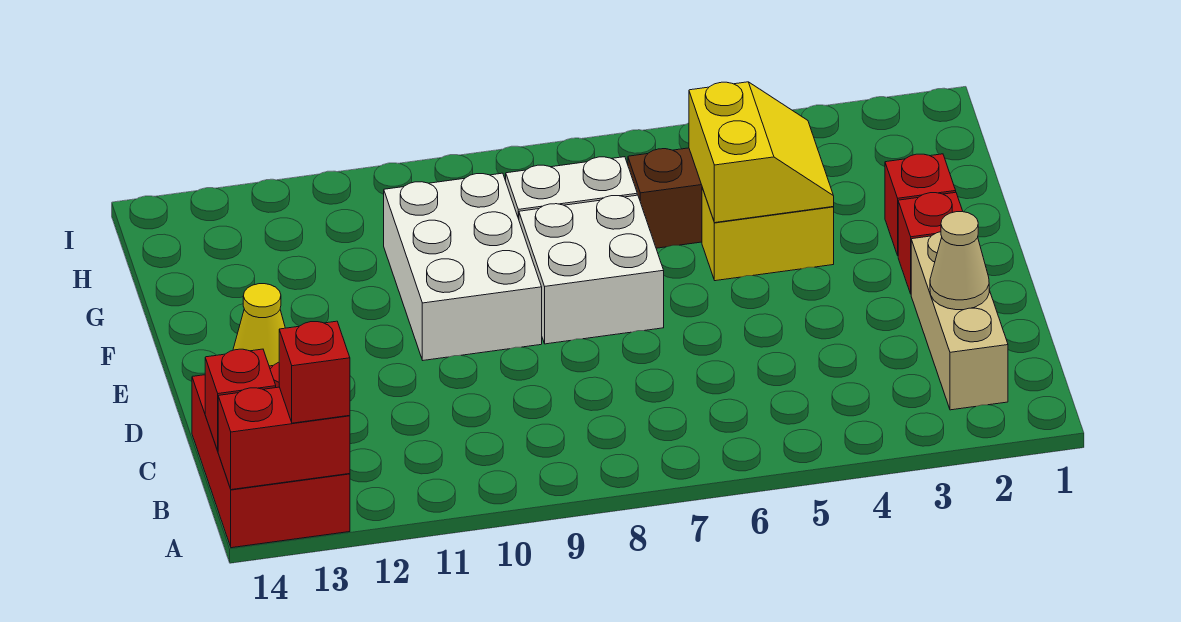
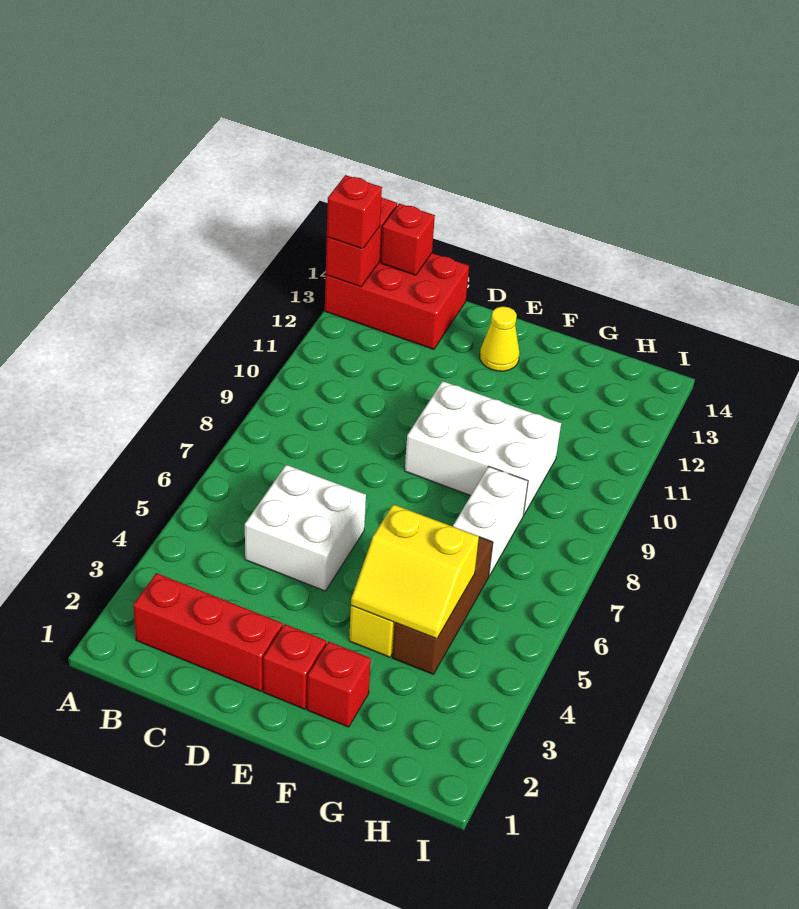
tan 1x3 brick [911,232,1008,410] -> red 1x3 brick [133,573,283,691]
tan 1x1 cone [930,212,989,310] -> none
white 2x2 brick [519,195,664,344] -> white 2x2 brick moved to [245,465,366,591]

